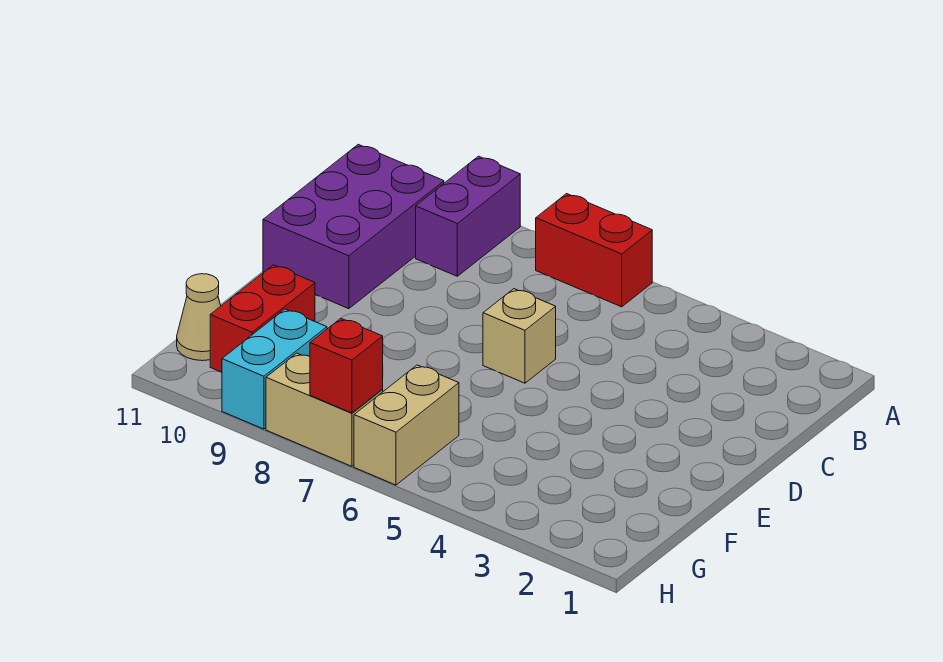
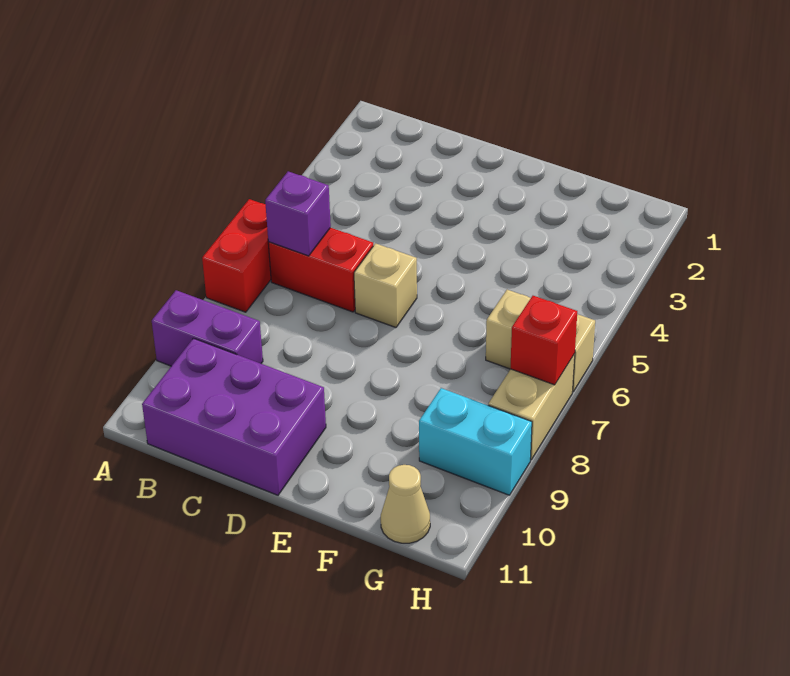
none -> purple 1x1 brick [265,171,331,256]
red 1x2 brick [210,265,315,372] -> red 1x2 brick moved to [268,228,373,312]

